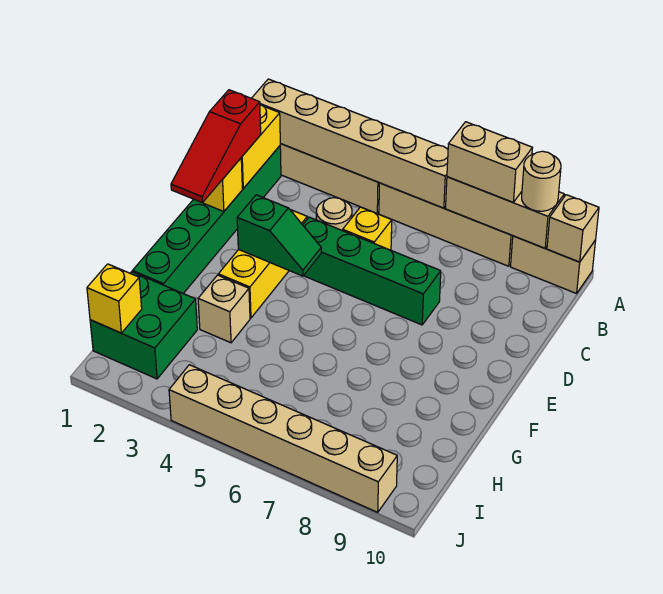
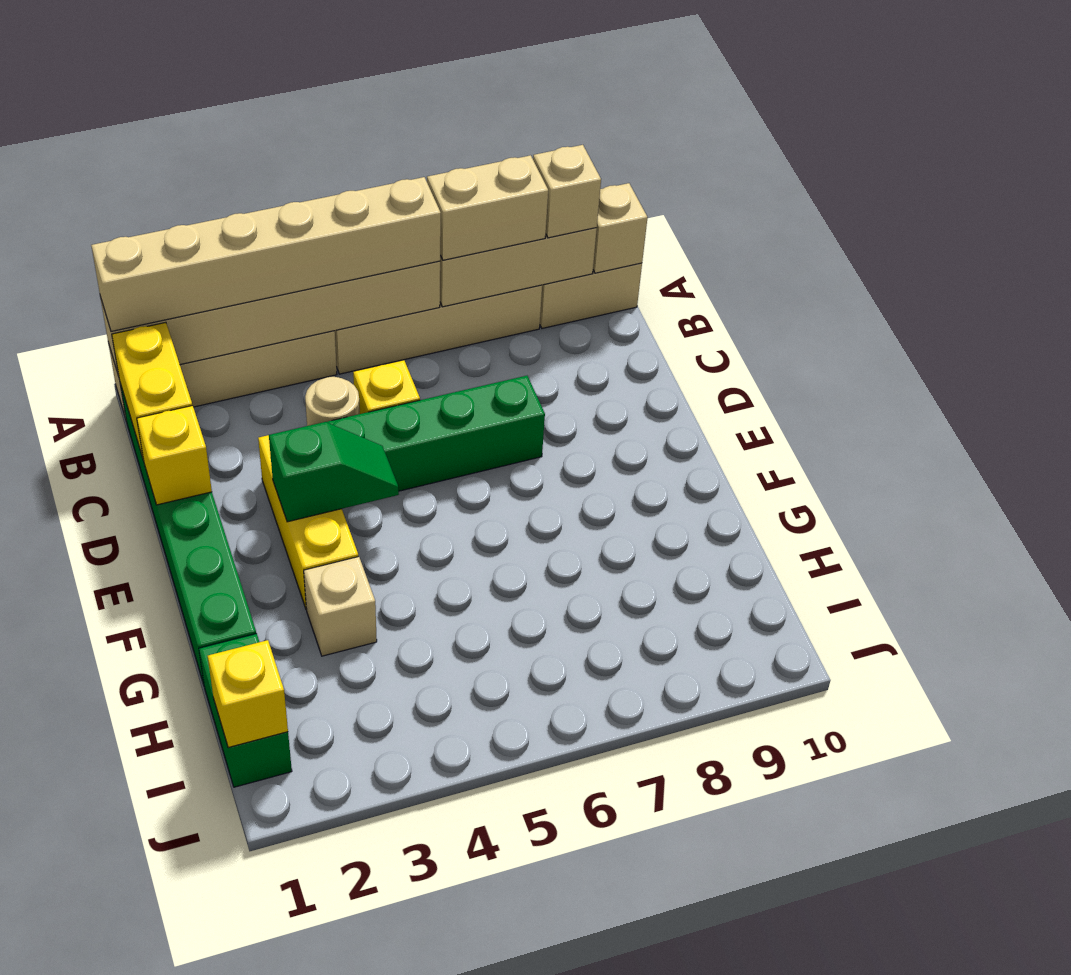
tan 1x1 round brick [522,151,561,211] -> tan 1x1 brick [533,145,601,238]
red 1x3 slope [171,90,261,203] -> none
green 2x2 brick [90,272,197,379] -> green 1x2 brick [199,634,292,787]
tan 1x6 brick [169,365,397,512] -> tan 1x6 brick moved to [91,177,441,331]

